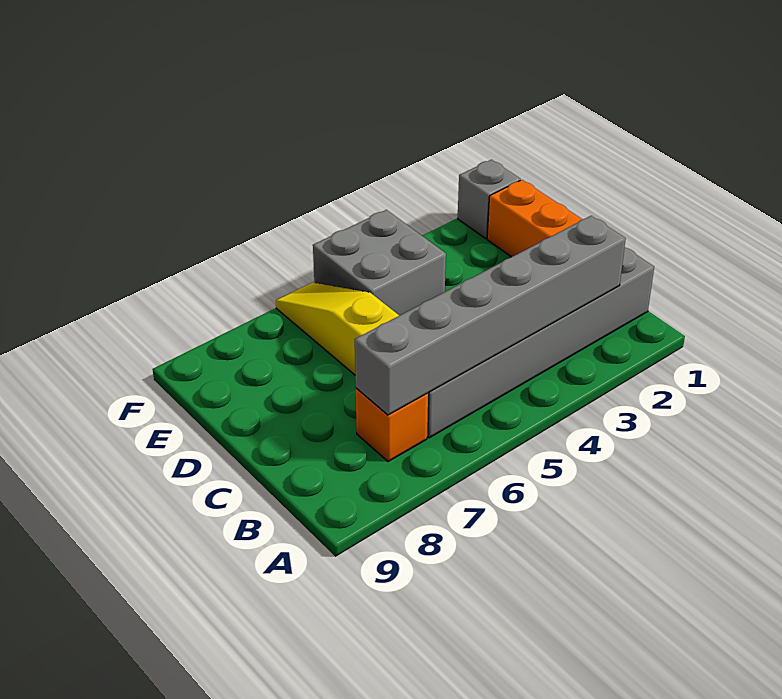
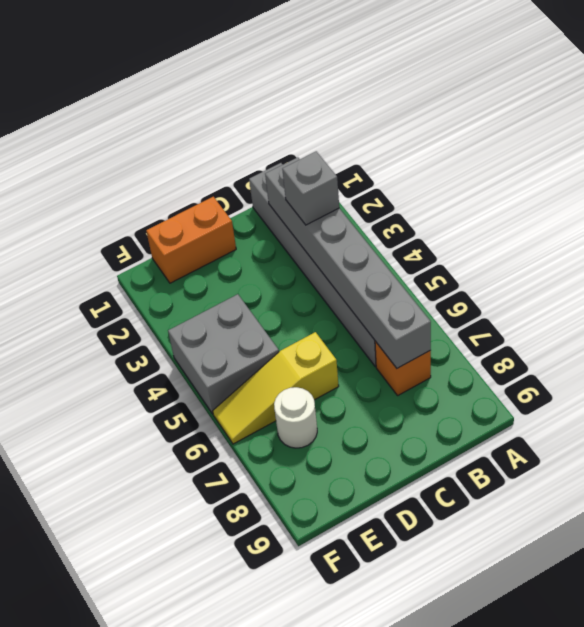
none -> white 1x1 round brick [274,387,317,448]
grey 1x1 brick [458,160,521,238] -> grey 1x1 brick moved to [282,151,339,225]

